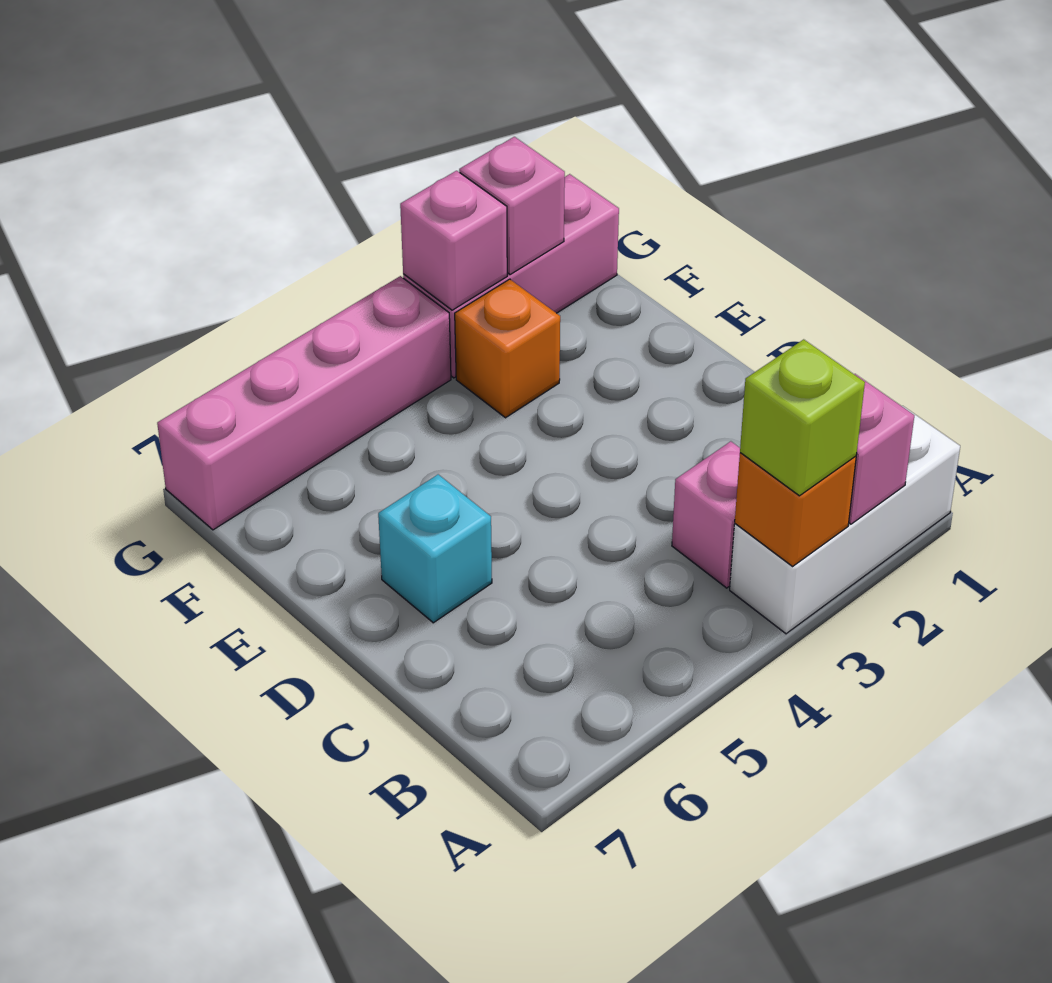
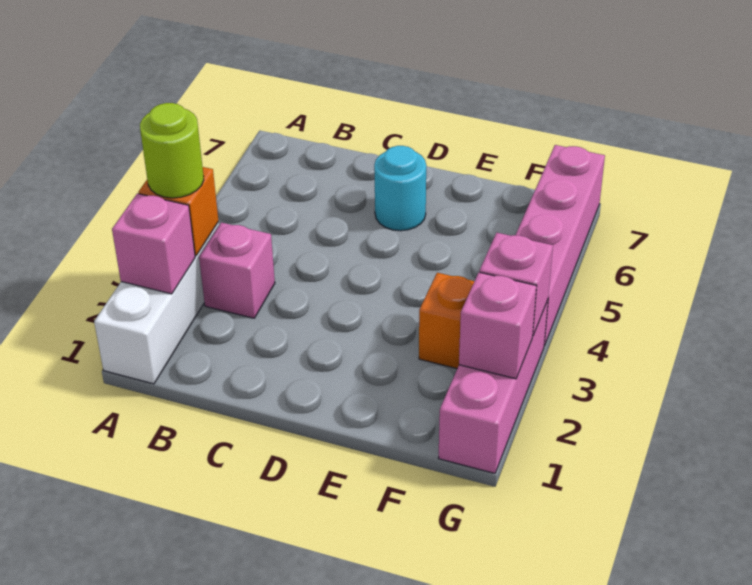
lime 1x1 brick [740,339,865,496] -> lime 1x1 round brick [140,103,204,198]
cyan 1x1 brick [378,474,492,623] -> cyan 1x1 round brick [374,146,426,231]

